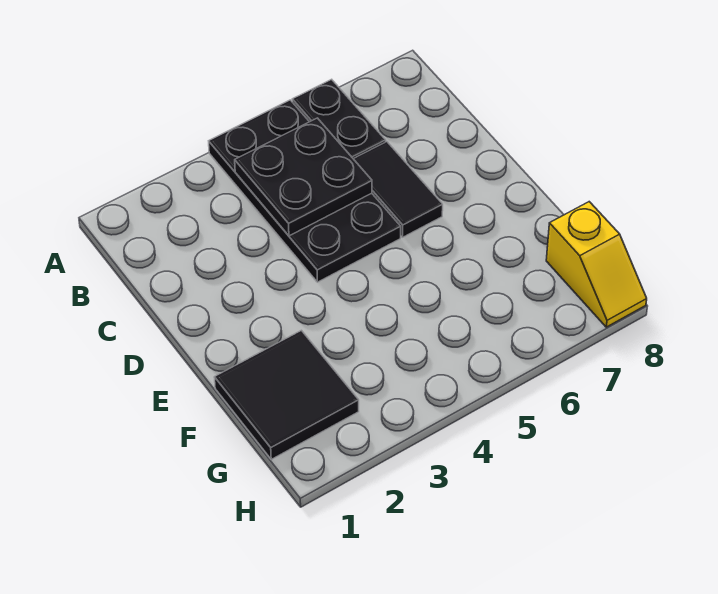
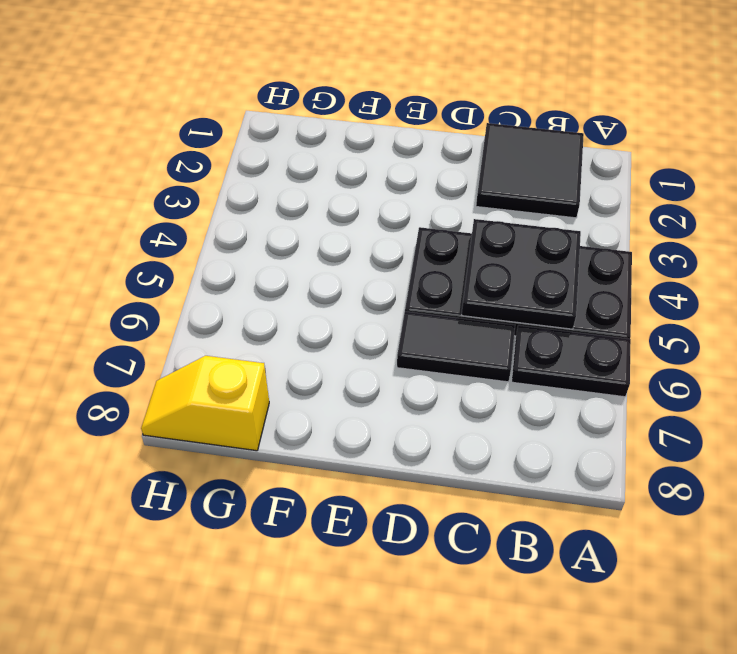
black 2x2 tile [214,330,359,459] -> black 2x2 tile moved to [476,123,584,218]

